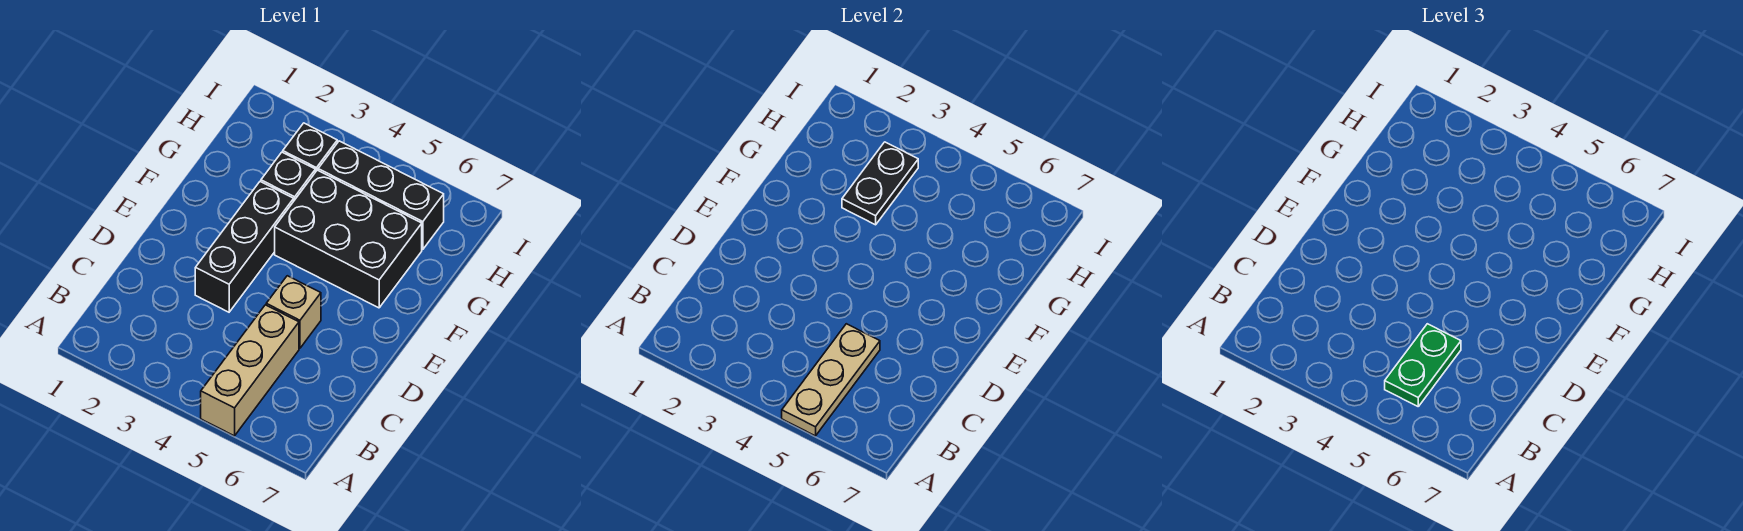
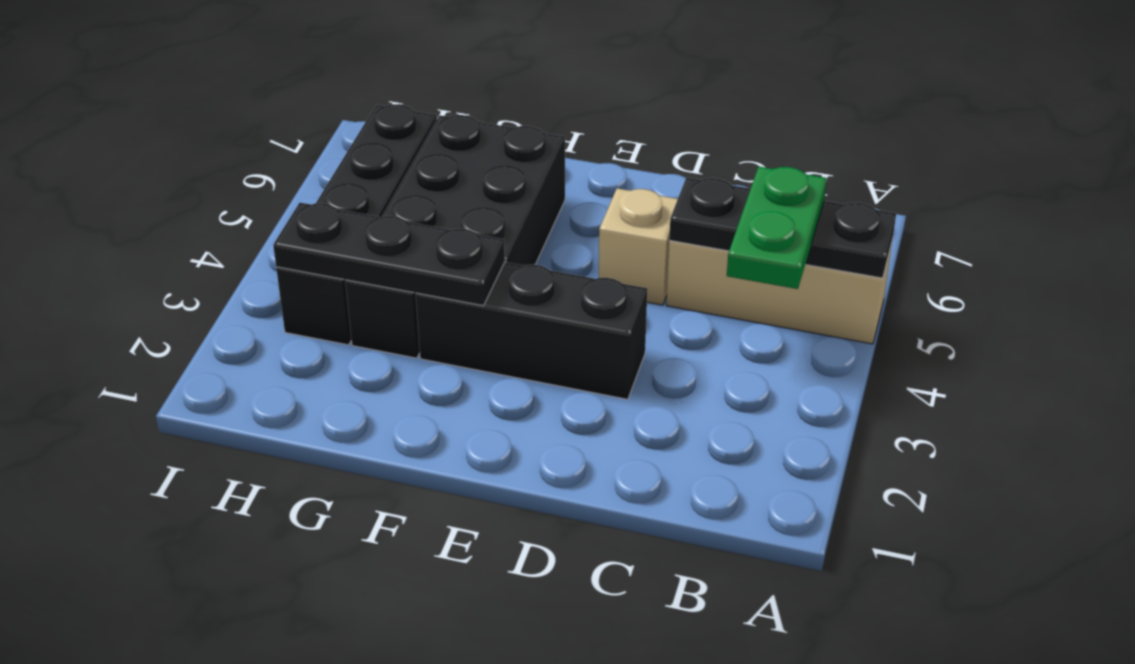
tan 1x3 plate [782,324,880,436] -> black 1x3 plate [669,178,896,278]
green 1x2 plate [1385,324,1461,406] -> green 1x2 plate turned to [727,166,827,289]
black 1x2 plate [842,142,918,225] -> black 1x3 plate [273,203,505,306]

